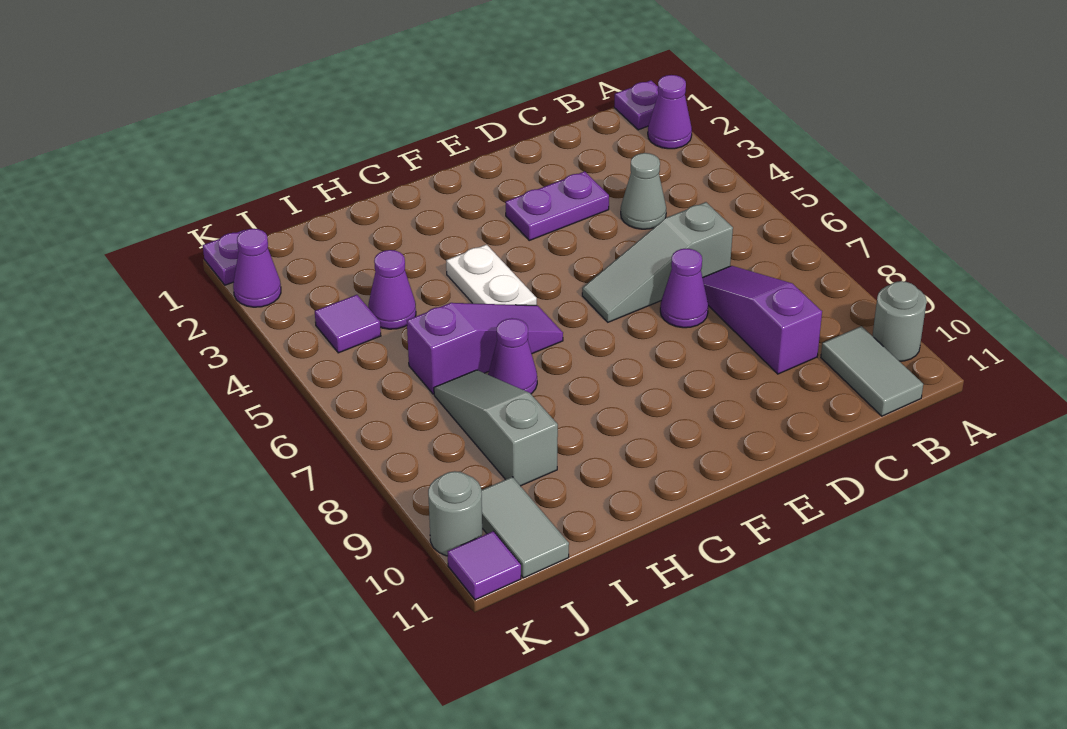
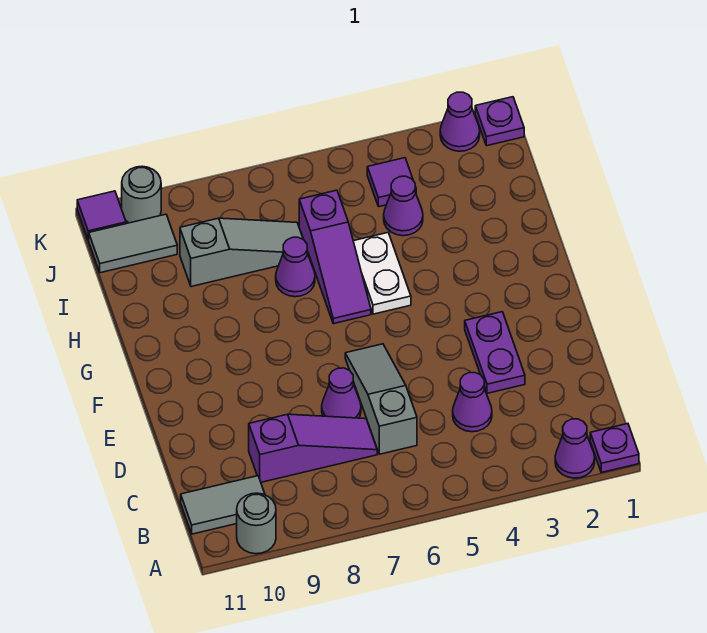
grey 1x1 cone [621,153,666,229] -> purple 1x1 cone [453,373,492,432]
white 1x2 plate [446,245,537,305] -> white 1x2 plate turned to [353,233,411,314]

